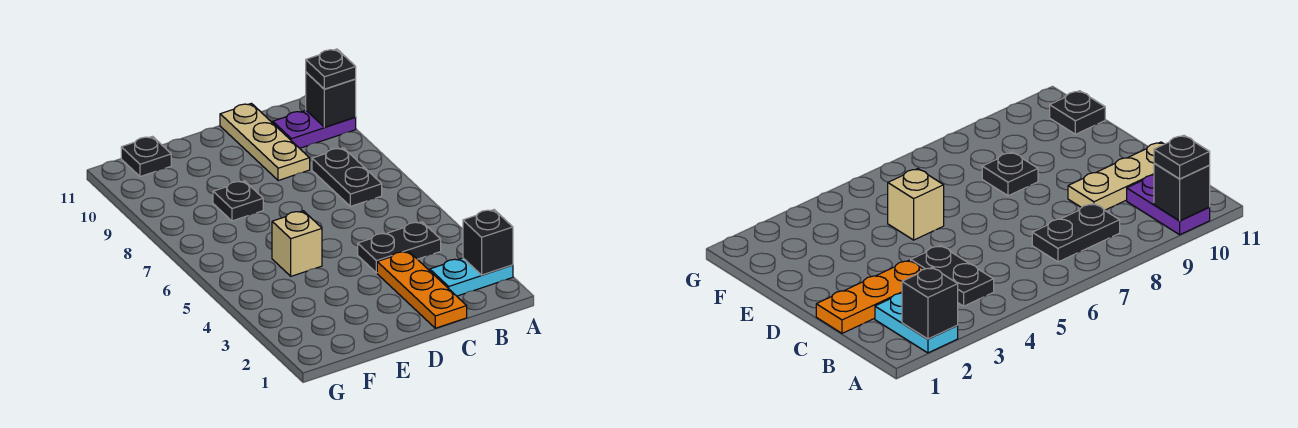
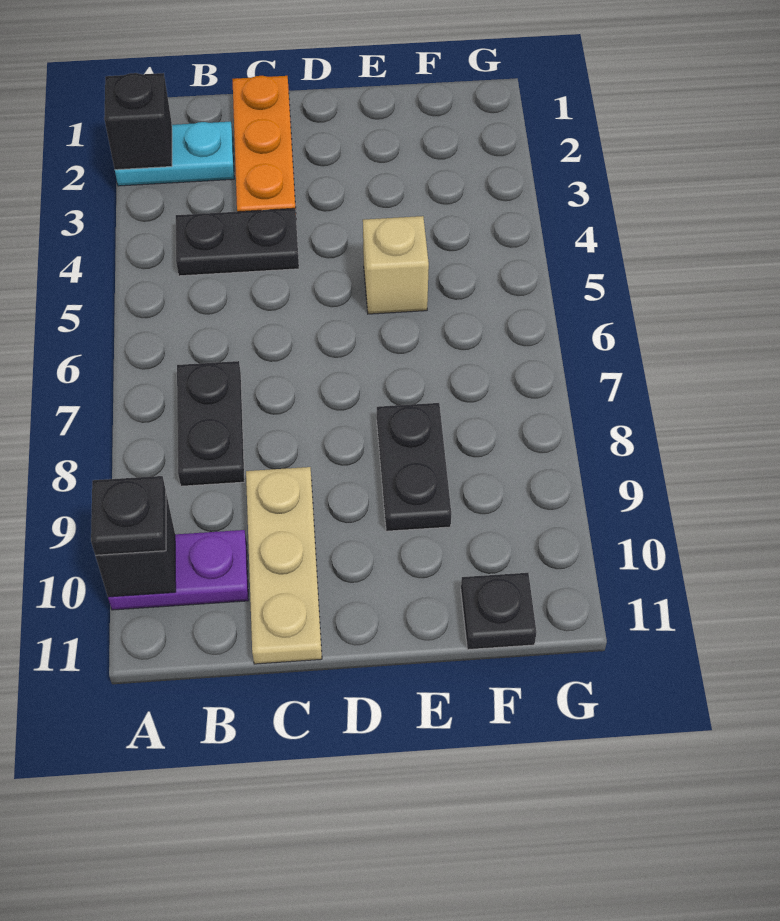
black 1x1 plate [213,181,263,221] -> black 1x2 plate [377,403,451,531]

